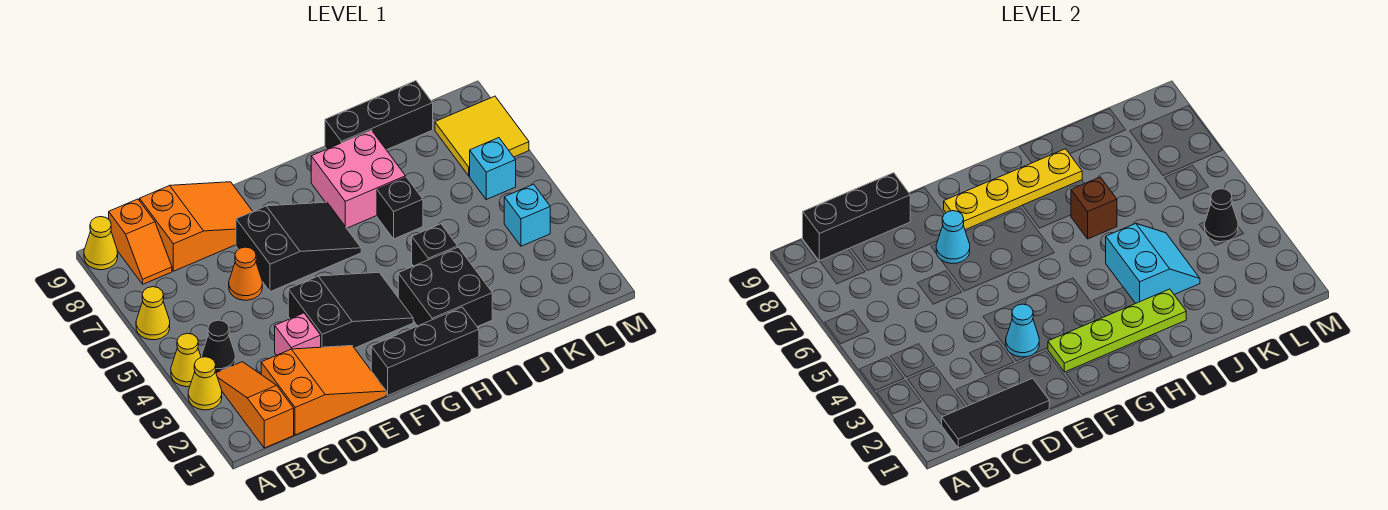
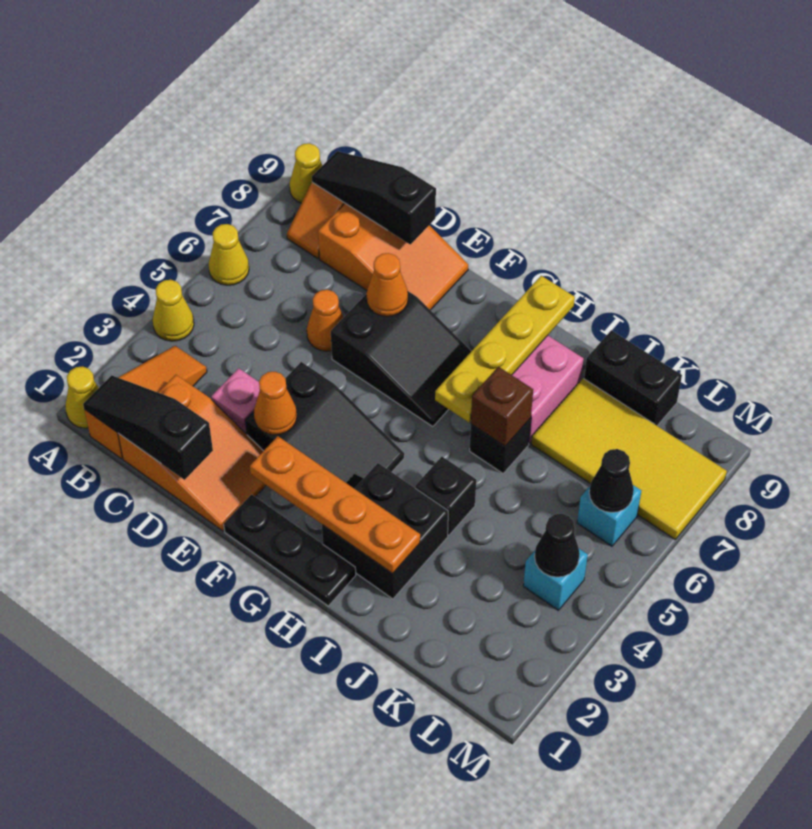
yellow 1x1 cone [188,357,222,410] -> yellow 1x1 cone moved to [65,367,99,428]
black 1x3 tile [941,378,1049,448] -> black 1x3 slope [83,375,213,480]
black 1x1 cone [202,320,235,373] -> black 1x1 cone moved to [589,449,634,513]
black 1x3 brick [803,173,910,261] -> black 1x3 slope [312,151,436,244]
cyan 1x1 cone [1006,304,1039,357] -> orange 1x1 cone [254,371,297,435]
cyan 1x1 cone [936,211,970,264] -> orange 1x1 cone [366,253,408,316]
black 1x3 brick [371,307,479,395] -> black 1x3 plate [224,495,356,606]
lime 1x4 plate [1048,289,1186,372] -> orange 1x4 plate [250,436,420,574]
yellow 1x4 plate [944,149,1082,230] -> yellow 1x4 plate turned to [435,276,575,422]
cyan 2x2 slope [1106,224,1200,303] -> none
black 1x3 brick [325,81,433,150] -> black 1x2 brick [584,330,682,426]
yellow 2x2 tile [435,96,529,176] -> yellow 2x4 tile [531,379,727,539]

